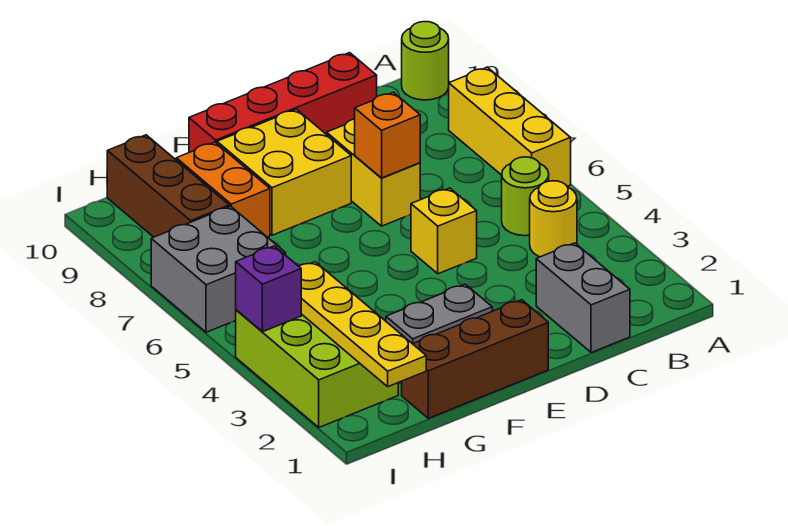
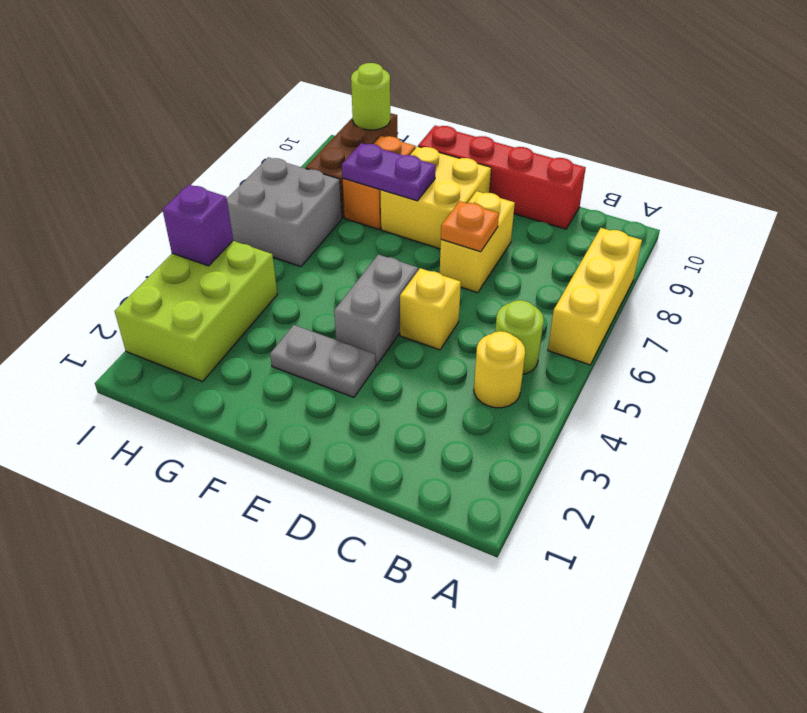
lime 1x1 round brick [402,22,449,100] -> lime 1x1 round brick moved to [351,63,390,130]
grey 1x2 brick [536,243,630,353] -> grey 1x2 brick moved to [334,255,418,365]
orange 1x1 brick [355,92,420,178] -> orange 1x1 plate [441,201,499,252]
brown 1x3 brick [402,300,548,418] -> none
none -> purple 1x2 plate [342,143,436,201]
yellow 1x4 plate [299,262,426,387] -> none

